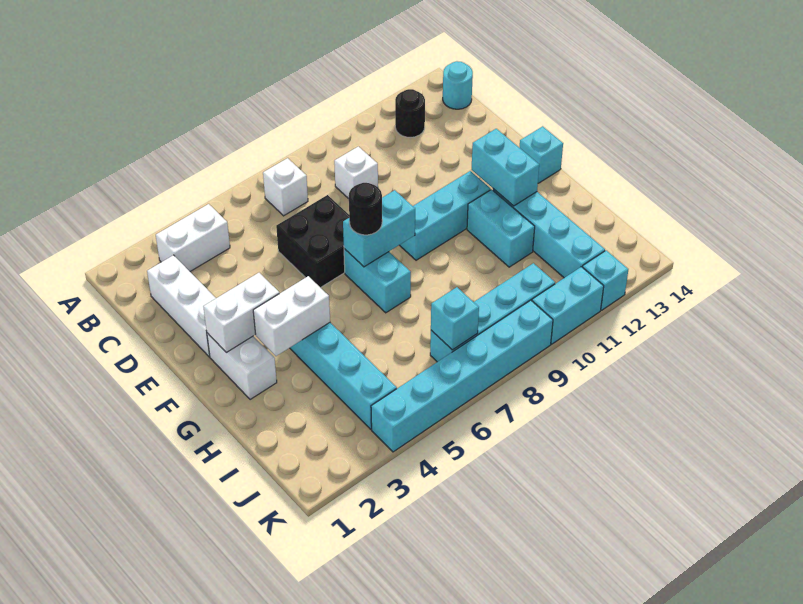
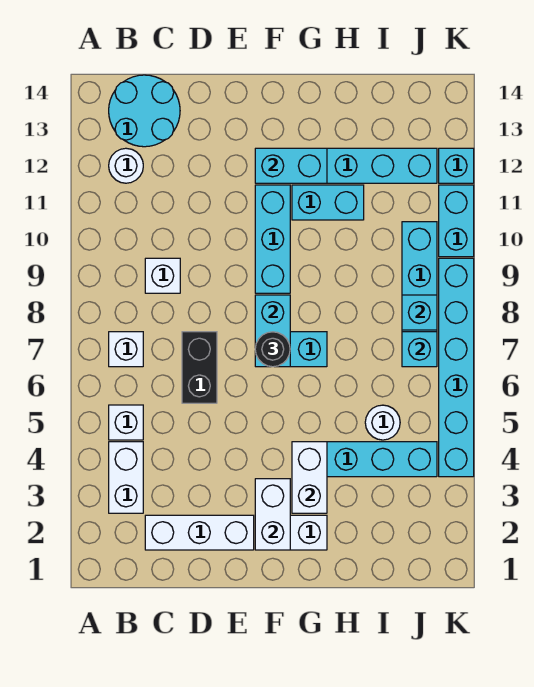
none -> white 1x1 brick [109,405,143,440]
black 1x1 round brick [395,89,425,137] -> white 1x1 round brick [109,148,143,183]
cyan 1x1 round brick [443,61,473,109] -> cyan 2x2 round brick [109,75,180,147]
black 2x2 brick [276,195,349,288] -> black 1x2 brick [182,332,217,403]
cyan 1x1 brick [520,126,563,183] -> cyan 1x1 brick moved to [402,295,437,330]
none -> white 1x1 round brick [365,405,400,440]

